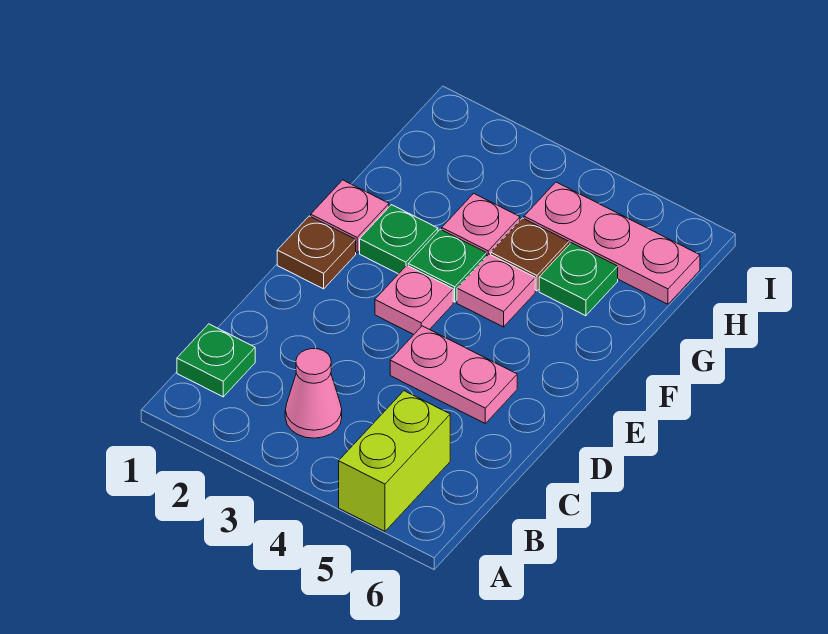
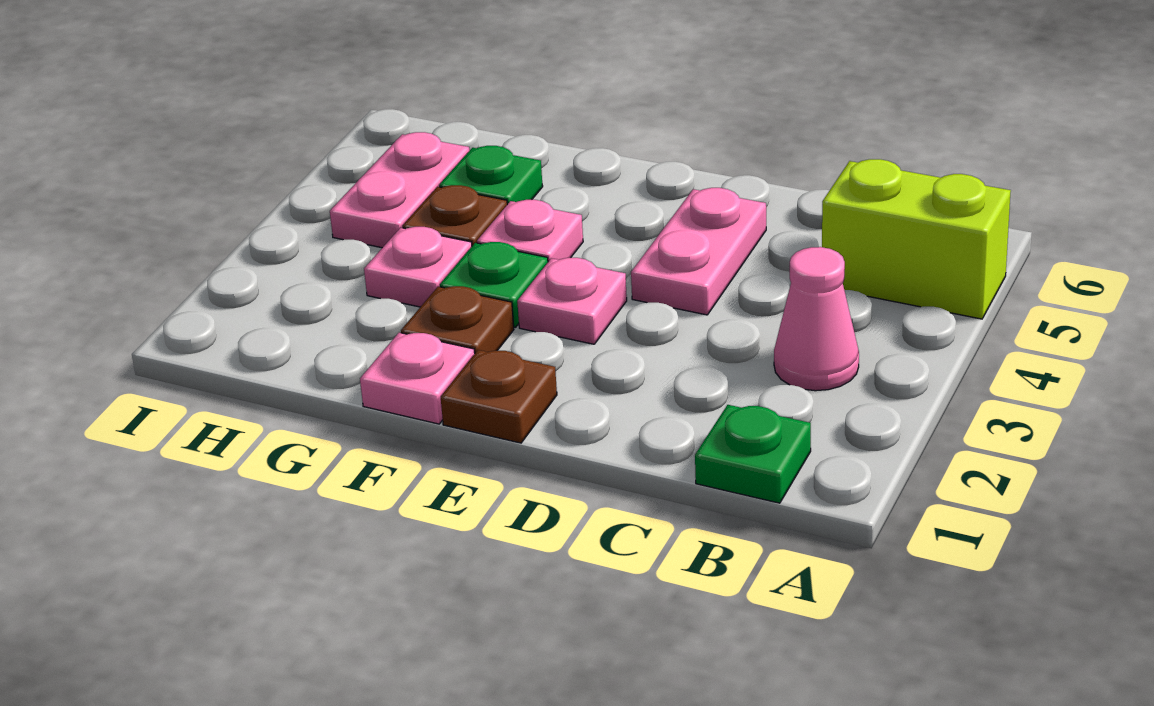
green 1x1 plate [360,205,438,274] -> brown 1x1 plate [401,286,514,353]
pink 1x3 plate [524,182,700,304] -> pink 1x2 plate [330,132,469,248]

